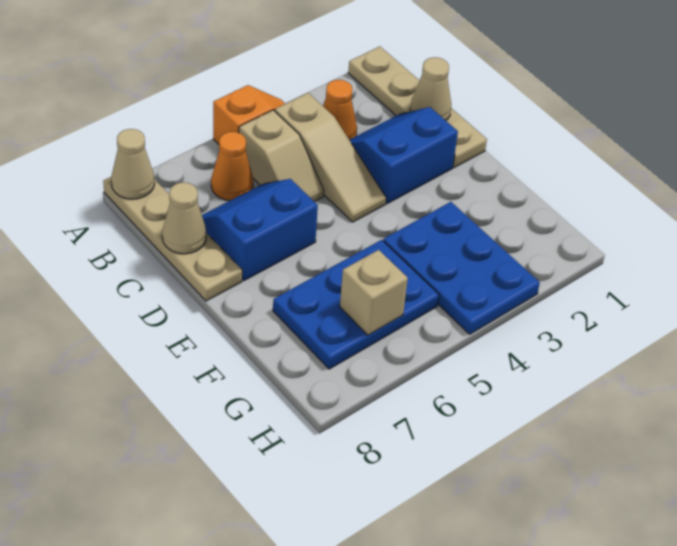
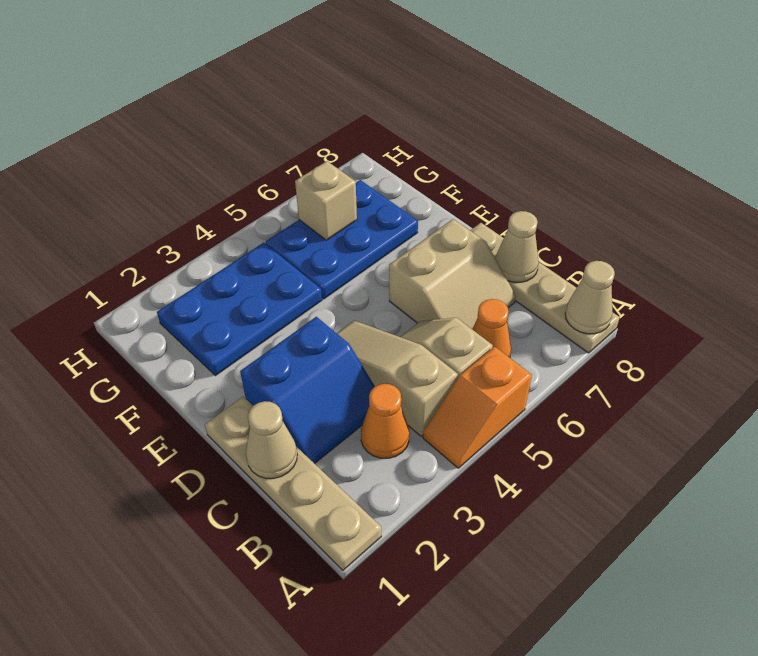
blue 2x2 slope [202,179,318,281] -> tan 2x2 slope [389,219,516,329]
blue 2x3 plate [383,202,540,334] -> blue 2x3 plate turned to [157,243,322,376]

